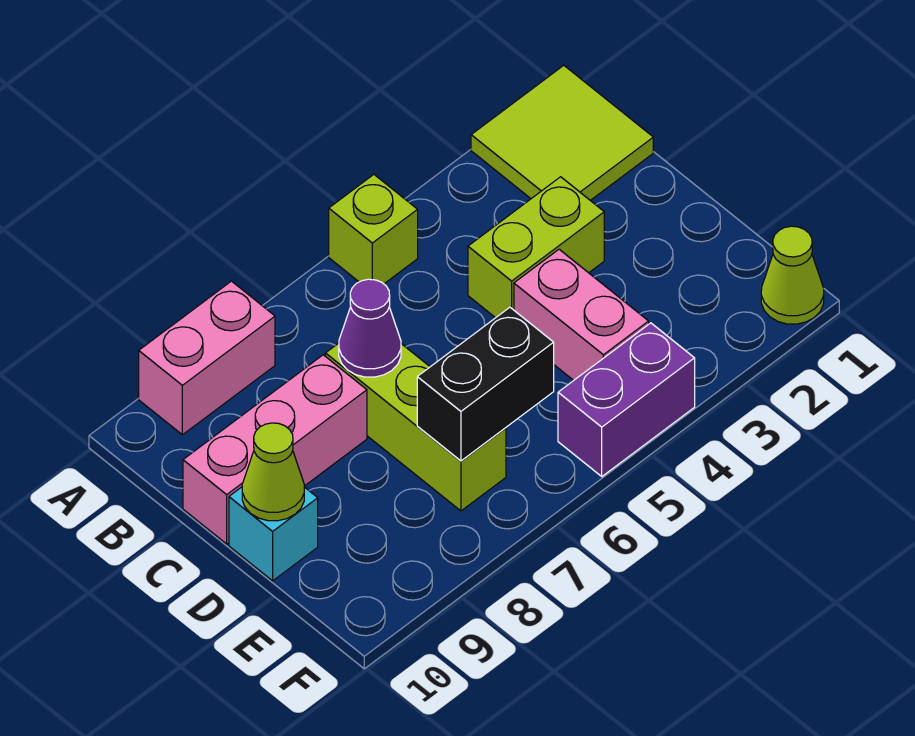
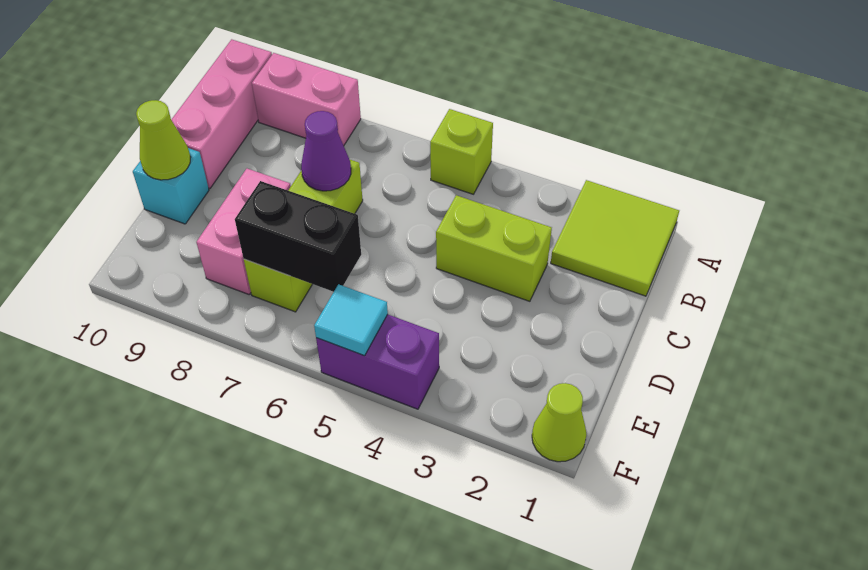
pink 1x3 brick [183,355,367,544] -> pink 1x3 brick turned to [171,39,272,188]
pink 1x2 brick [514,249,649,380] -> pink 1x2 brick moved to [196,169,291,294]
none -> cyan 1x1 tile [314,284,388,356]

